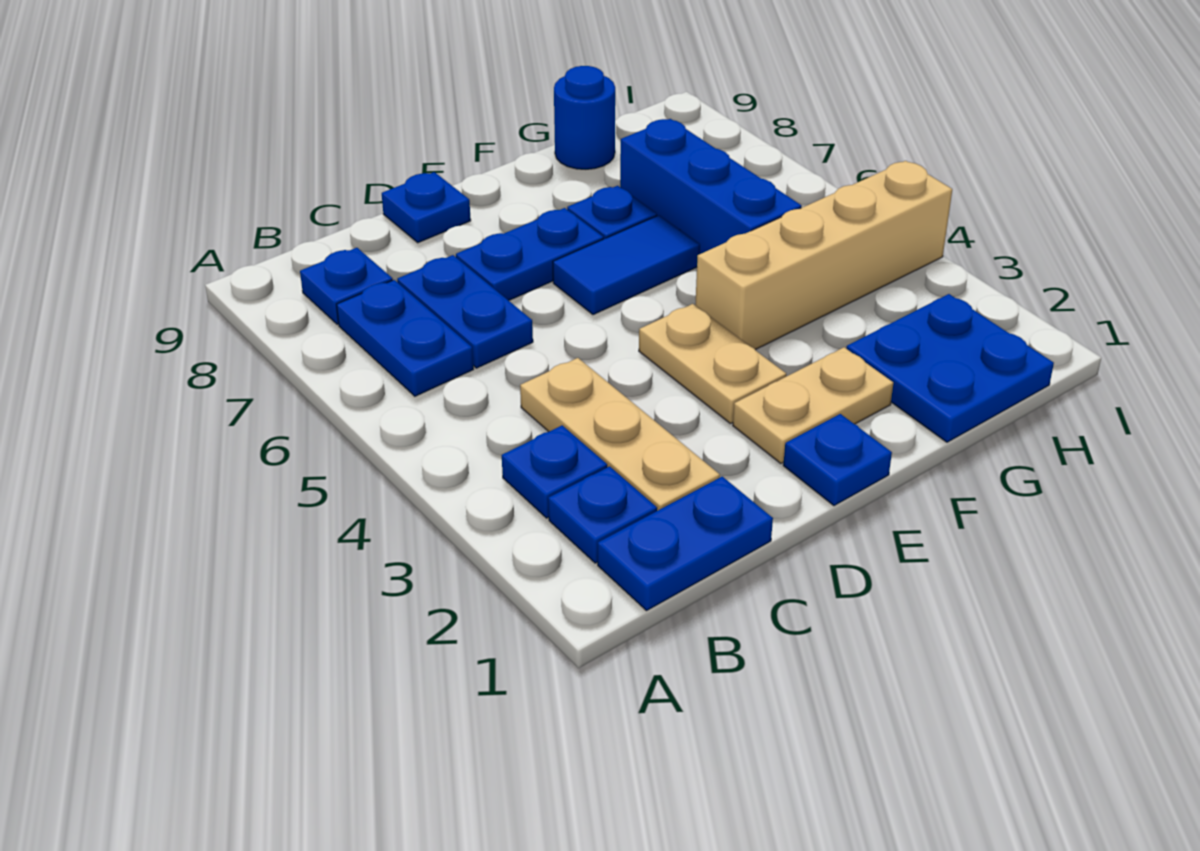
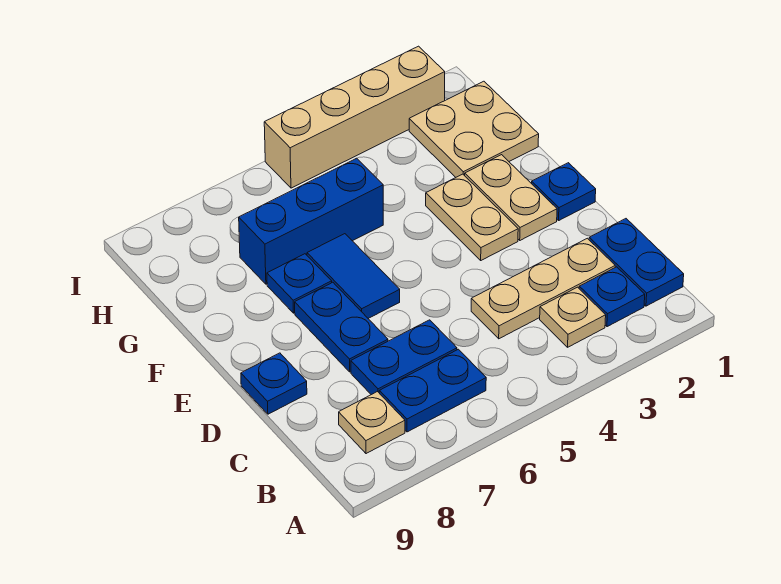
blue 1x1 plate [502,425,607,518] -> tan 1x1 plate [540,287,606,347]
blue 1x1 plate [300,248,393,325] -> tan 1x1 plate [339,392,405,454]
tan 1x2 plate [639,304,786,424] -> tan 1x2 plate turned to [426,174,518,260]
tan 1x4 brick [695,161,952,350] -> tan 1x4 brick turned to [264,46,445,188]
blue 2x2 plate [846,294,1054,442] -> tan 2x2 plate [409,81,539,177]
blue 1x1 round brick [554,66,615,169] -> none

